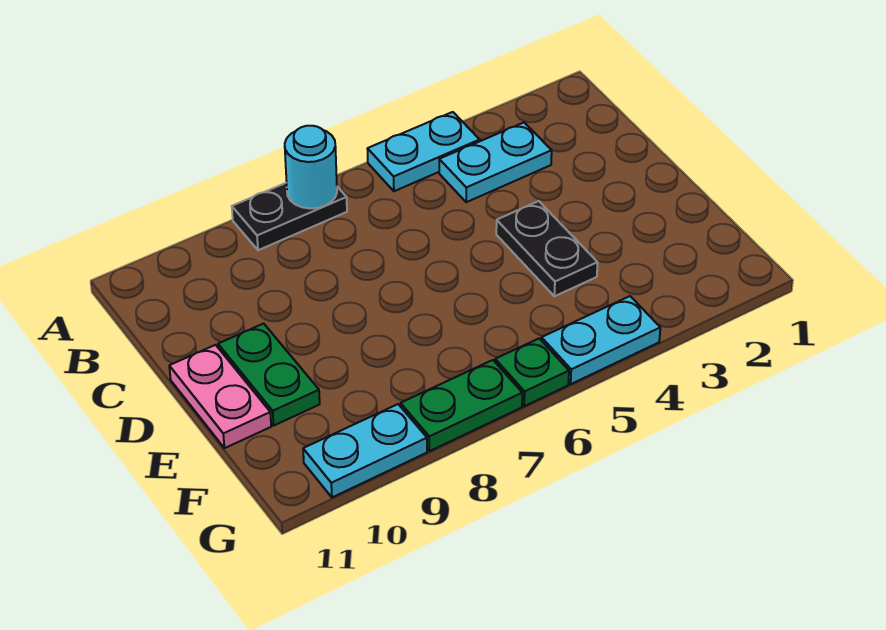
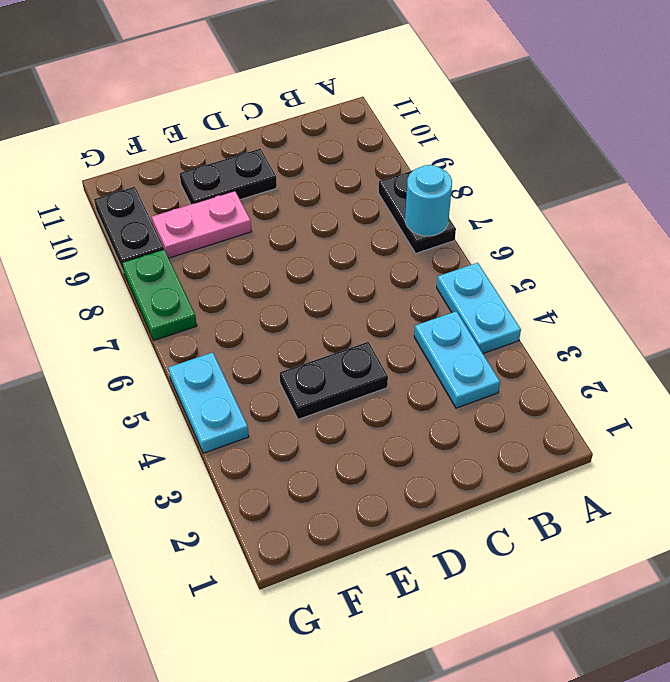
green 1x2 plate [218,323,320,425] -> black 1x2 plate [180,149,277,204]
pink 1x2 plate [169,345,271,448] -> pink 1x2 plate moved to [152,191,251,258]
green 1x1 plate [495,338,569,406] -> none
cyan 1x2 plate [303,404,427,497] -> black 1x2 plate [94,187,164,272]

